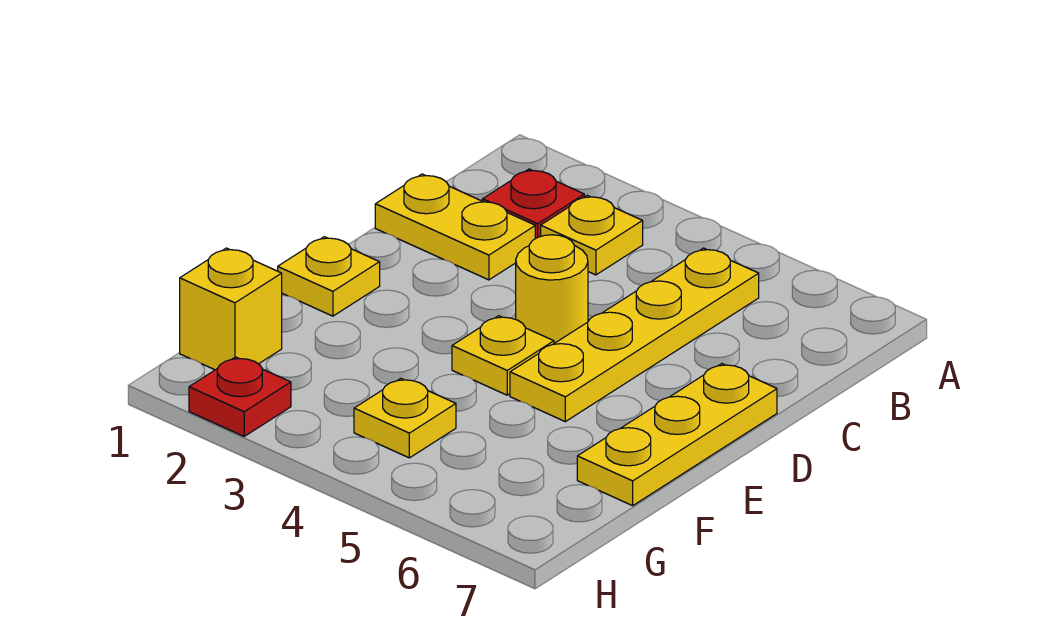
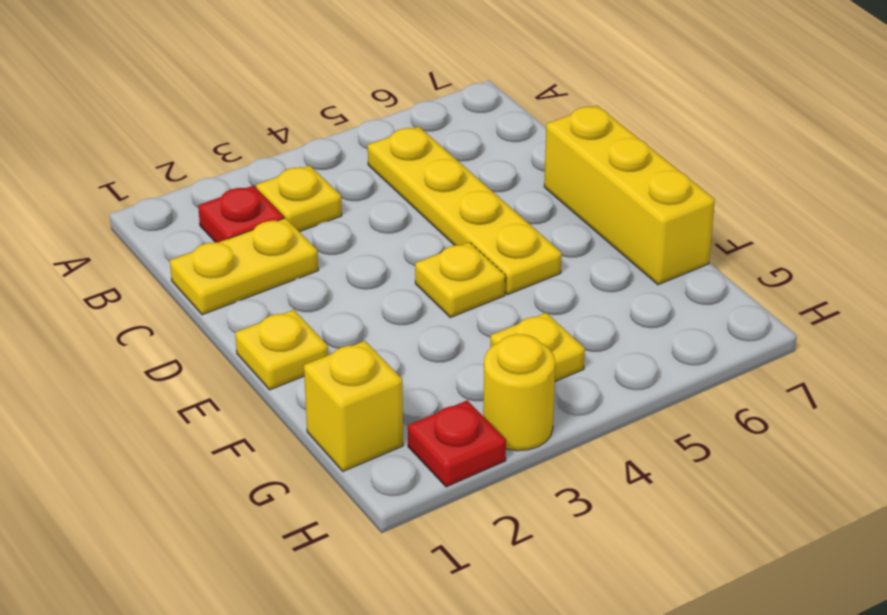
yellow 1x1 round brick [516,235,588,343] -> yellow 1x1 round brick moved to [483,334,555,451]
yellow 1x3 plate [577,364,777,506] -> yellow 1x3 brick [544,105,715,285]

